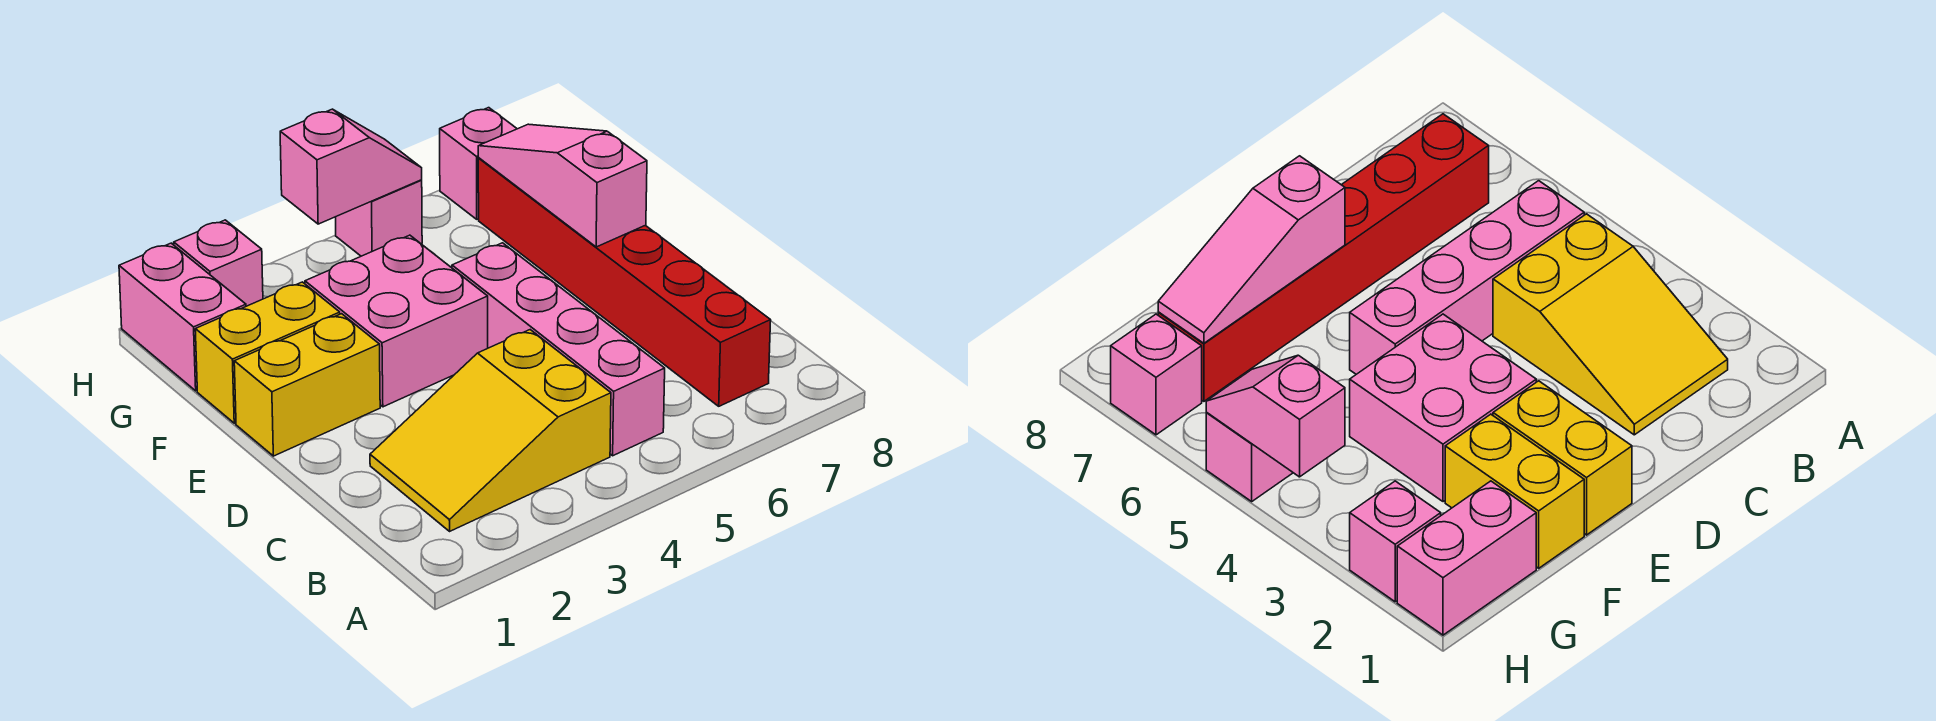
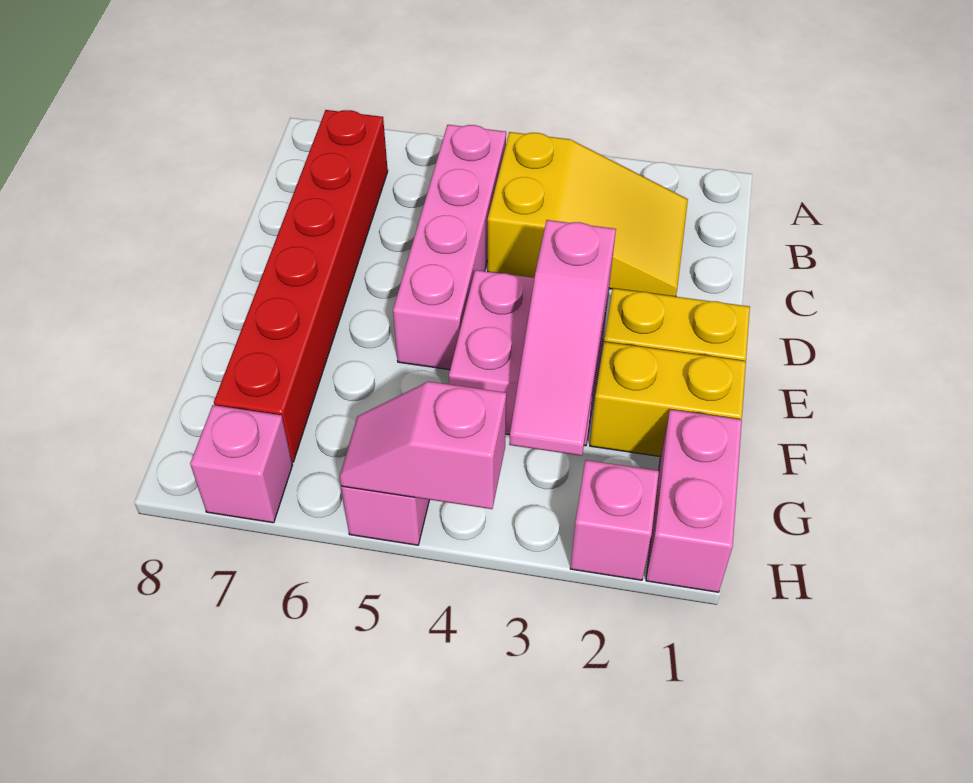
pink 1x3 slope [478,124,647,247] -> pink 1x3 slope moved to [509,220,616,456]

